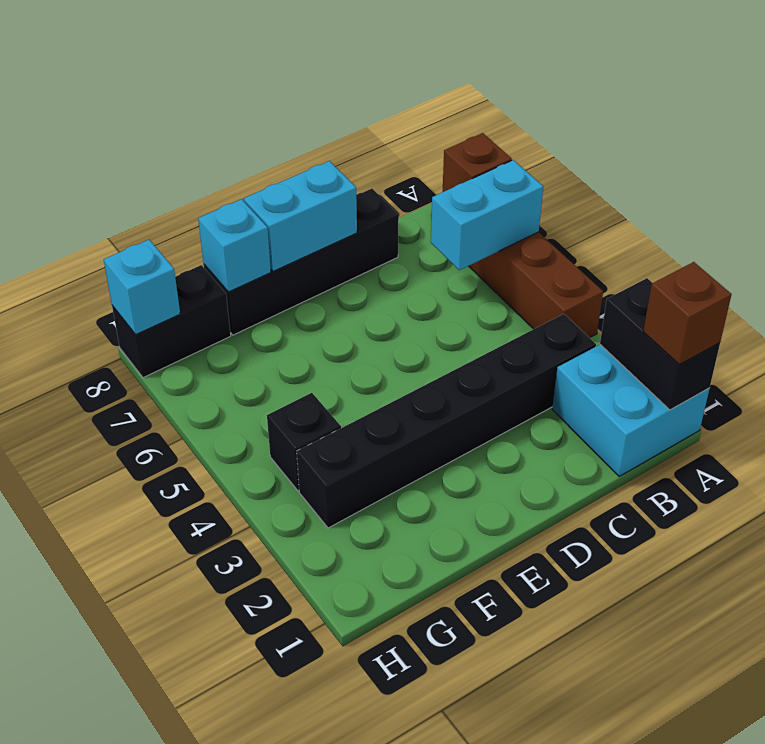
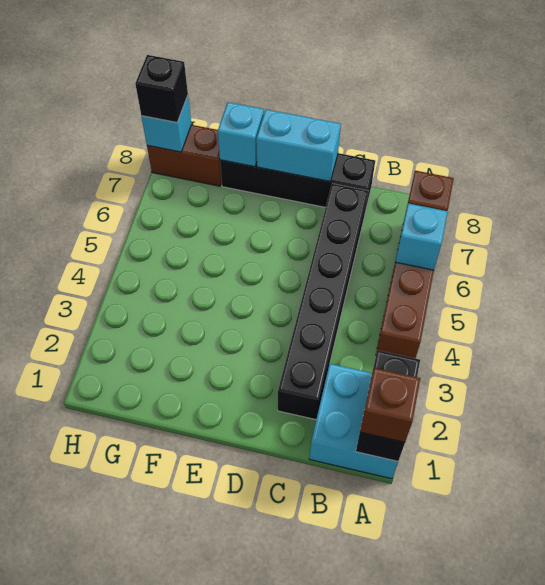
cyan 1x2 brick [431,160,543,270] -> cyan 1x1 brick [395,203,448,270]
black 1x6 brick [297,314,596,528] -> black 1x6 brick turned to [278,184,368,420]
black 1x1 brick [267,393,341,491] -> black 1x1 brick moved to [135,55,188,122]
black 1x2 brick [112,265,231,378] -> brown 1x2 brick [147,125,222,186]

